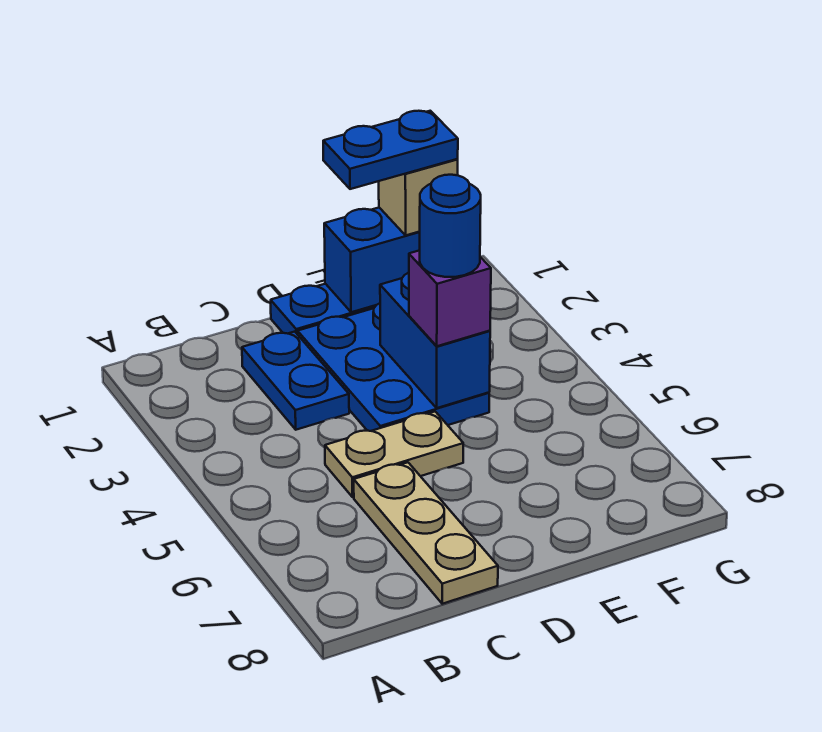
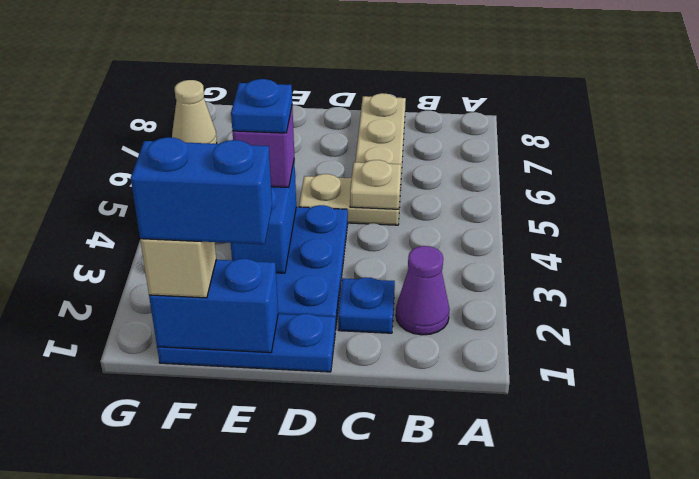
none -> purple 1x1 cone [396,246,450,335]
blue 1x2 plate [242,332,349,430] -> blue 1x1 plate [338,277,395,333]
none -> tan 1x1 plate [350,160,401,209]
blue 1x2 plate [323,111,458,189] -> blue 1x2 brick [131,137,272,244]
blue 1x1 round brick [420,175,481,277] -> blue 1x1 plate [231,79,292,133]
none -> tan 1x1 cone [172,80,217,144]

